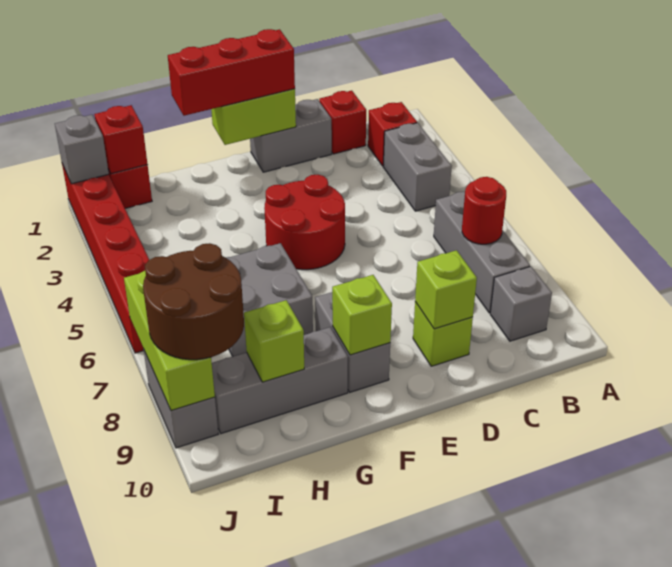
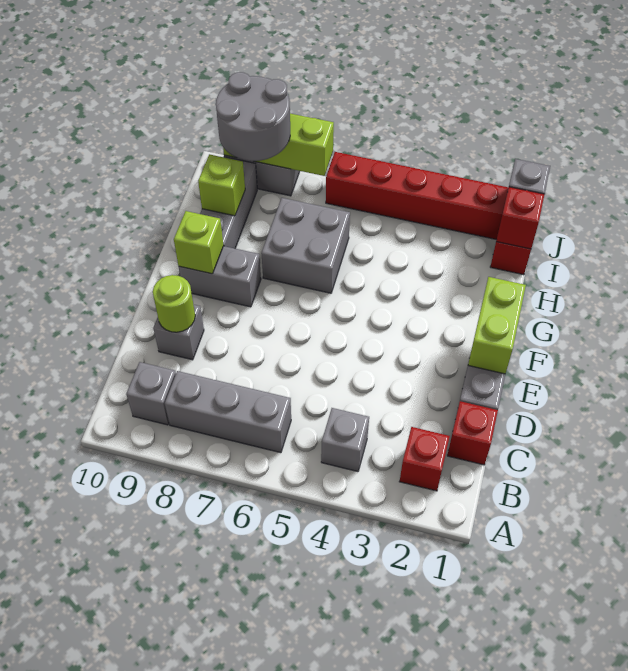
grey 1x2 brick [383,123,452,211] -> grey 1x1 brick [321,408,369,472]
red 1x1 round brick [462,177,506,244] -> none
lime 1x1 brick [413,302,473,366] -> grey 1x1 brick [153,305,204,360]
lime 1x1 brick [415,250,477,329] -> lime 1x1 round brick [153,275,195,332]
red 1x3 brick [168,29,295,116] -> none
red 2x2 round brick [264,175,345,270] -> none
brown 2x2 round brick [143,243,244,360] -> grey 2x2 round brick [216,72,290,161]

